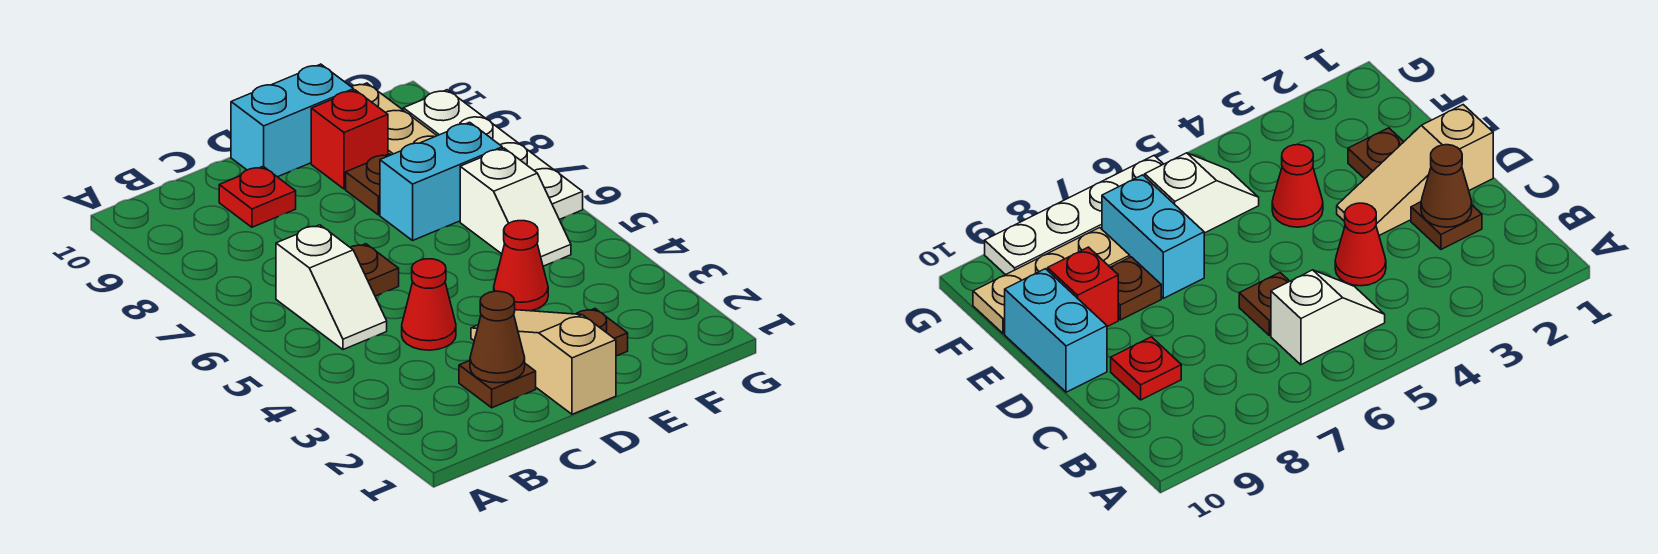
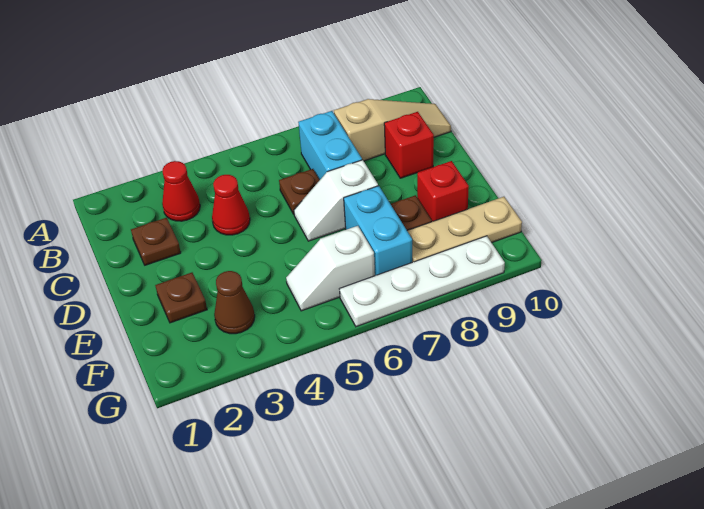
white 1x2 slope [276,225,387,350] -> white 1x2 slope moved to [294,160,378,241]
brown 1x1 cone [470,291,525,383] -> brown 1x1 cone moved to [214,271,255,334]
red 1x1 plate [219,166,296,227] -> red 1x1 brick [384,112,434,178]
tan 1x3 slope [471,310,616,414] -> tan 1x3 slope moved to [334,99,451,161]
cyan 1x2 brick [231,64,354,177] -> cyan 1x2 brick moved to [298,111,362,180]
red 1x1 cone [494,221,548,311] -> red 1x1 cone moved to [162,161,200,221]

